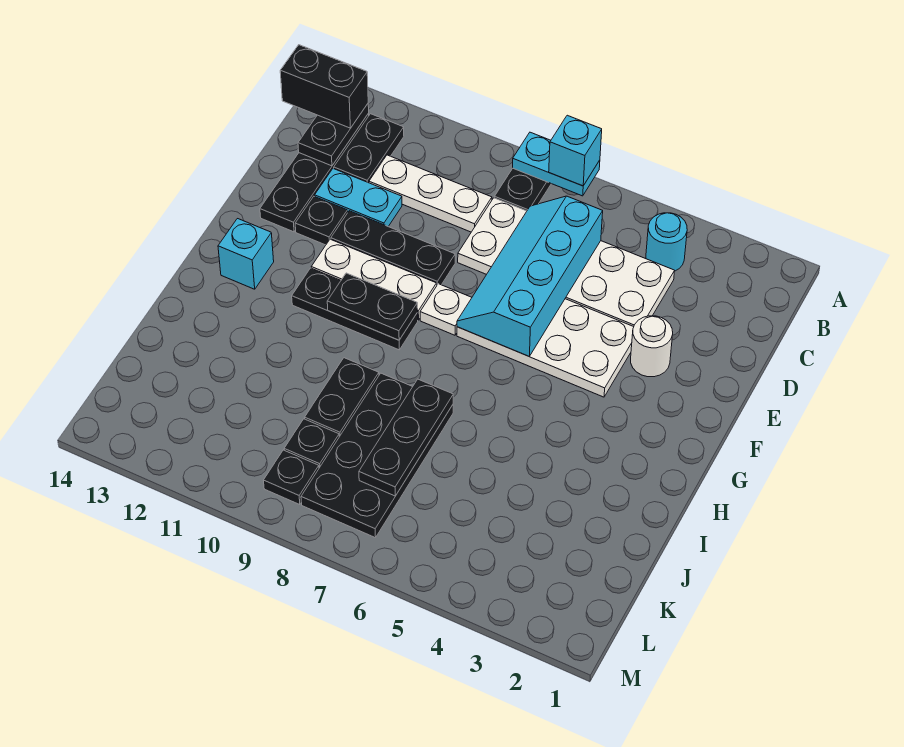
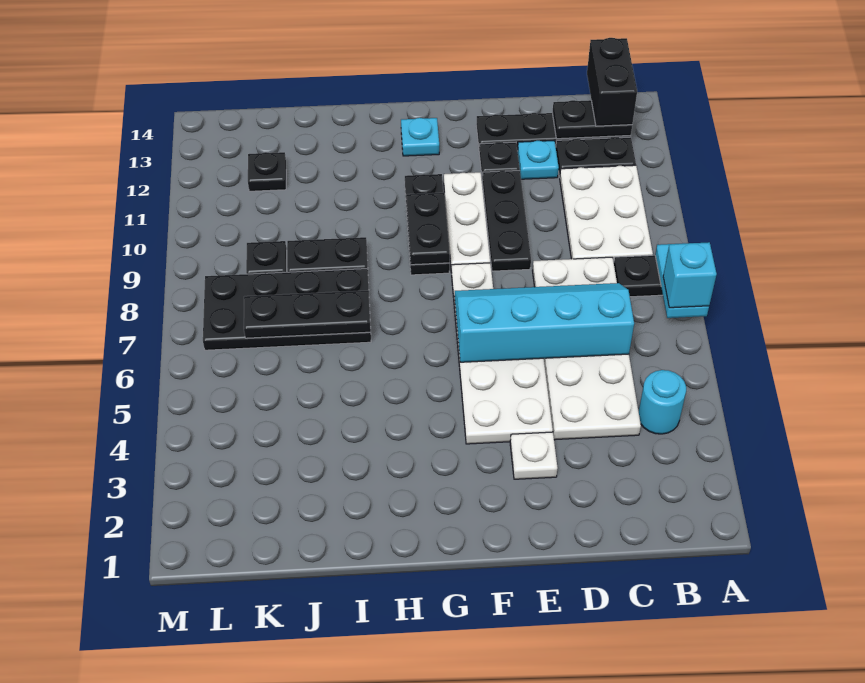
white 1x3 plate [369,155,492,232] -> white 2x3 plate [560,165,653,262]
cyan 1x2 plate [315,168,402,226] -> cyan 1x1 plate [518,141,559,179]
white 1x1 round brick [631,316,673,377] -> white 1x1 plate [510,432,558,479]
cyan 1x1 brick [218,219,274,289] -> cyan 1x1 plate [401,118,439,156]
black 1x1 plate [263,450,319,505] -> black 1x1 plate moved to [248,152,286,191]

